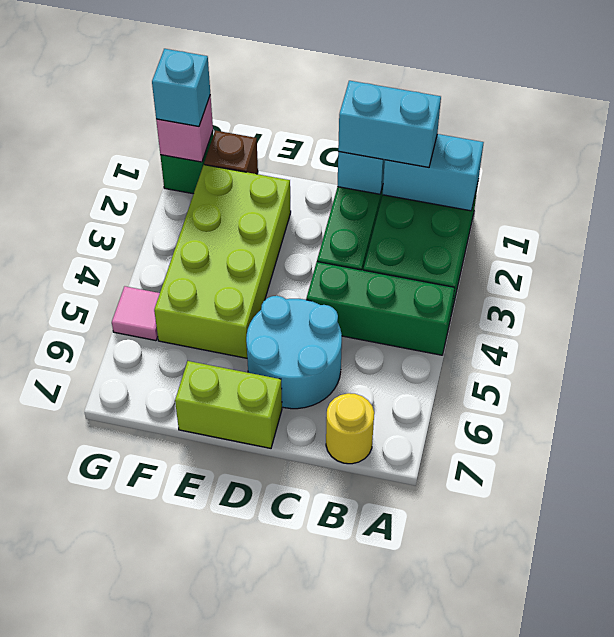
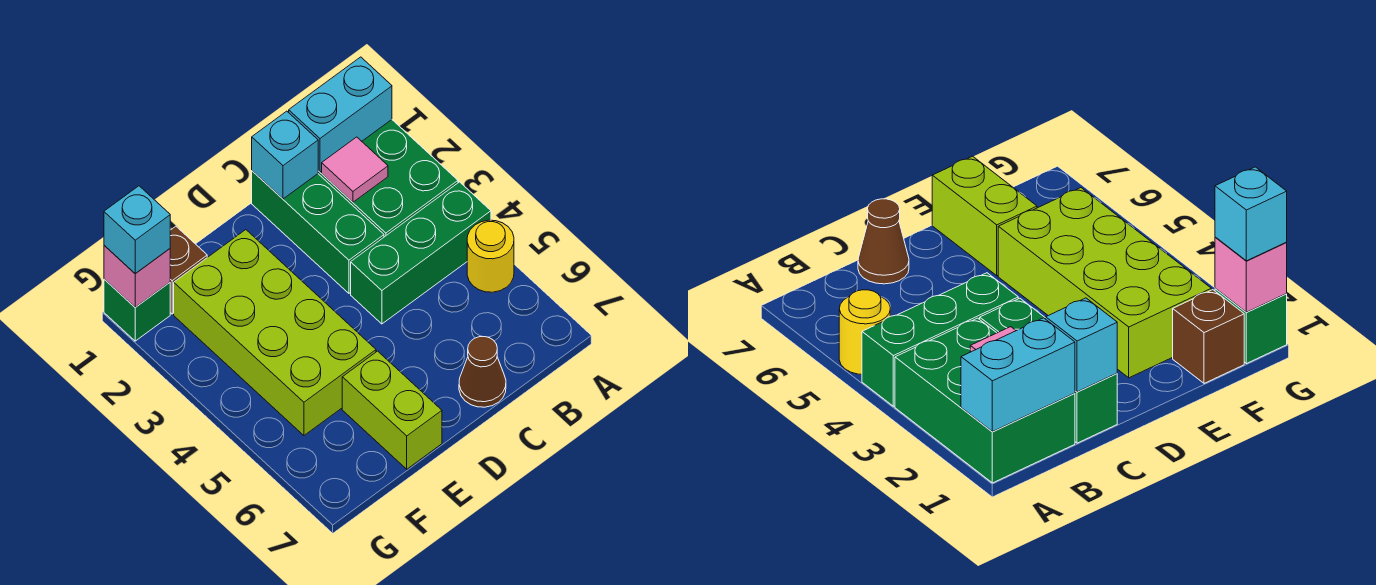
cyan 1x2 brick [338,81,441,168] -> none
yellow 1x1 round brick [326,393,374,464] -> yellow 1x1 round brick moved to [467,220,514,292]
cyan 2x2 round brick [246,296,342,409] -> none
none -> brown 1x1 cone [459,337,506,407]
lime 1x2 brick [175,361,282,448] -> lime 1x2 brick turned to [342,351,442,469]
pink 1x1 tile [112,286,160,341] -> pink 1x1 tile moved to [322,137,388,202]

